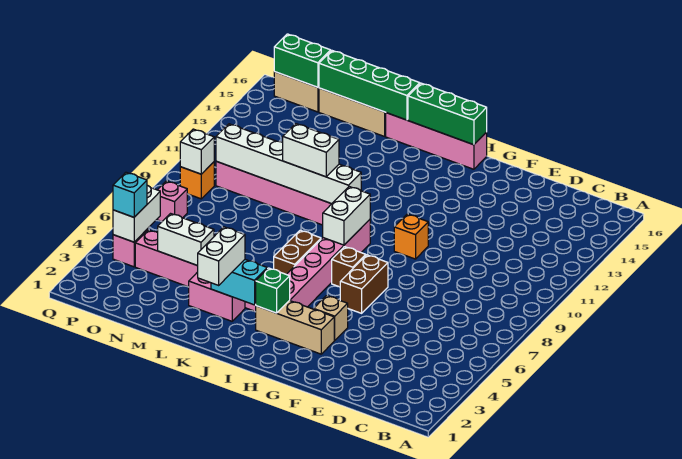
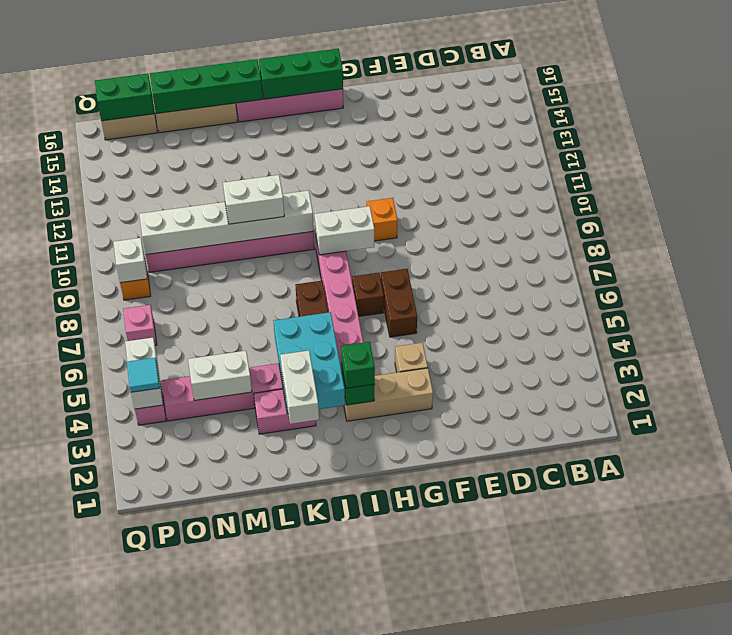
none -> green 1x1 brick [341,342,375,388]
white 1x2 brick [323,187,370,245] -> white 1x2 brick turned to [315,206,374,255]
cyan 1x2 brick [211,260,267,305] -> cyan 2x3 brick [274,312,345,414]
cyan 1x1 brick [113,172,147,217] -> cyan 1x1 tile [127,358,160,392]

